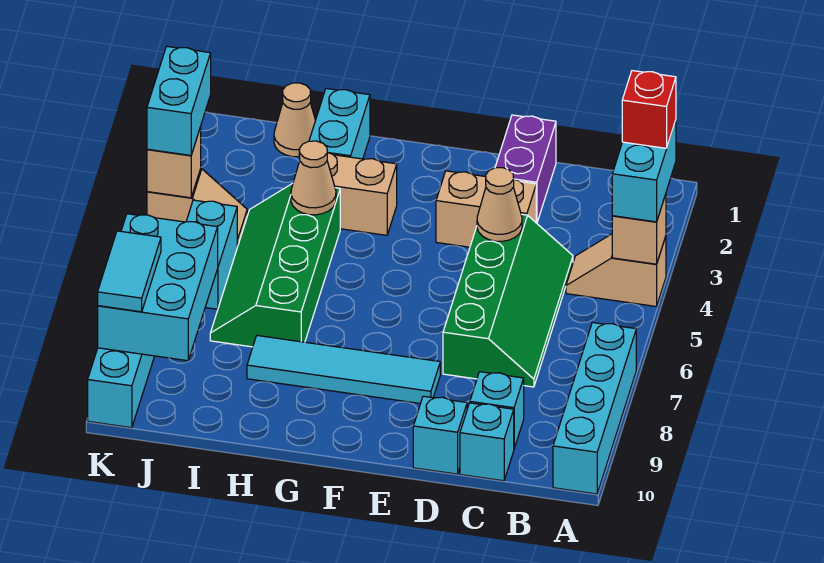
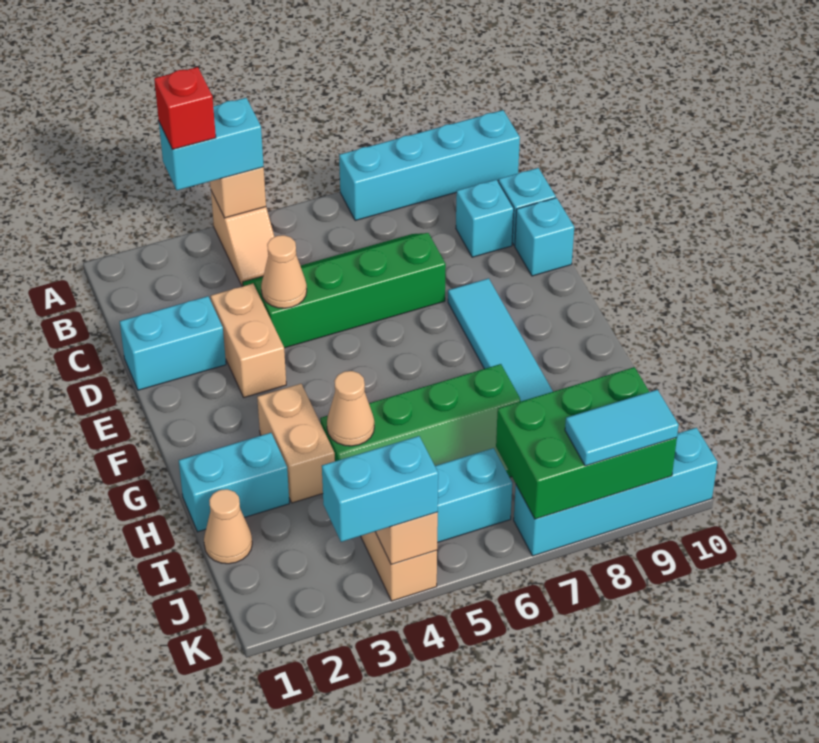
purple 1x2 brick [495,115,556,223] -> cyan 1x2 brick [120,296,226,390]
cyan 2x3 brick [98,214,218,361] -> green 2x3 brick [496,367,677,519]

